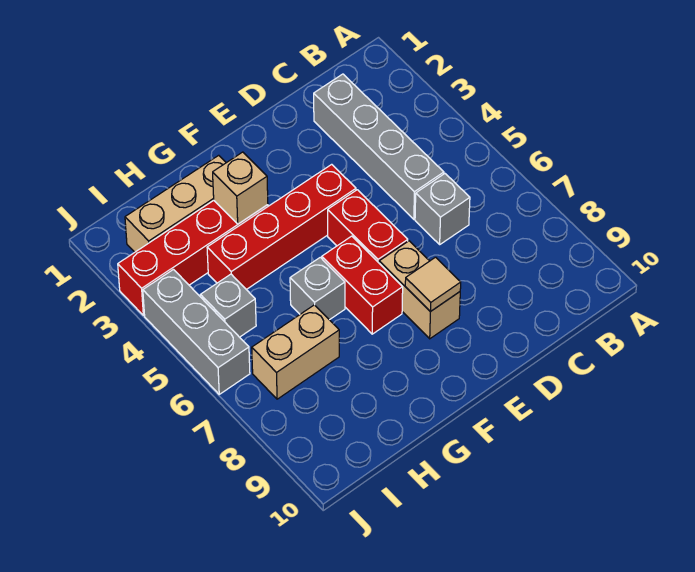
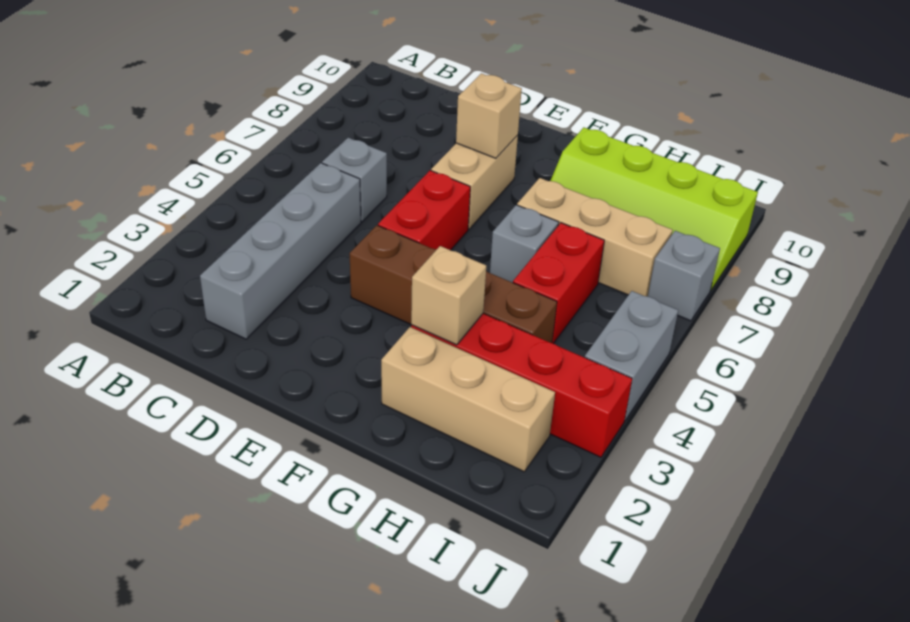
red 1x4 brick [207,164,356,290] -> brown 1x4 brick [350,225,557,343]
tan 1x1 tile [405,257,461,312] -> tan 1x1 brick [456,73,522,158]
red 1x2 brick [322,236,403,334] -> red 1x2 brick moved to [513,223,604,343]
none -> lime 2x4 slope [550,127,758,291]
tan 1x2 brick [252,305,339,399] -> tan 1x3 brick [517,178,673,297]
grey 1x1 brick [200,274,256,337] -> grey 1x1 brick moved to [648,231,720,321]
grey 1x3 brick [143,270,250,394] -> grey 1x2 brick [585,291,678,420]

